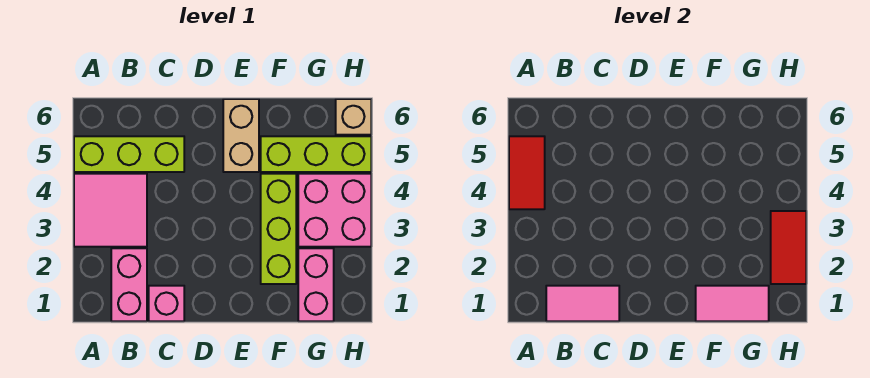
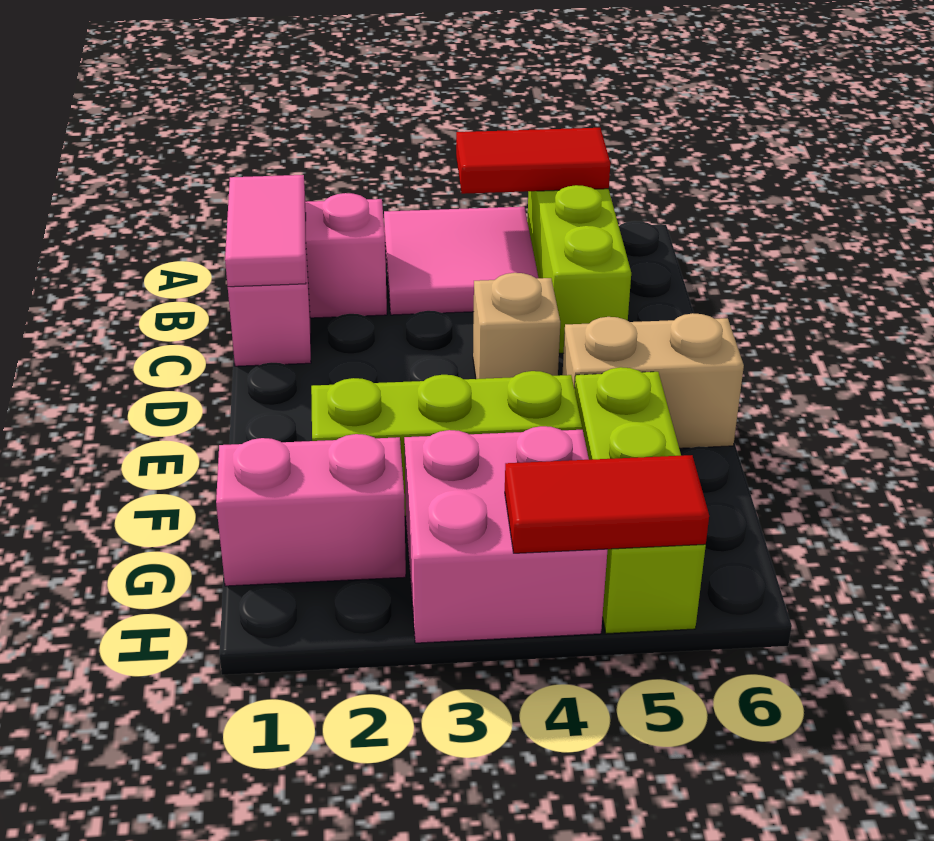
pink 1x2 tile [696,286,769,321] -> none
red 1x2 tile [771,211,806,284] -> red 1x2 tile moved to [505,455,709,553]
tan 1x1 brick [336,99,371,135] -> tan 1x1 brick moved to [473,273,560,379]

